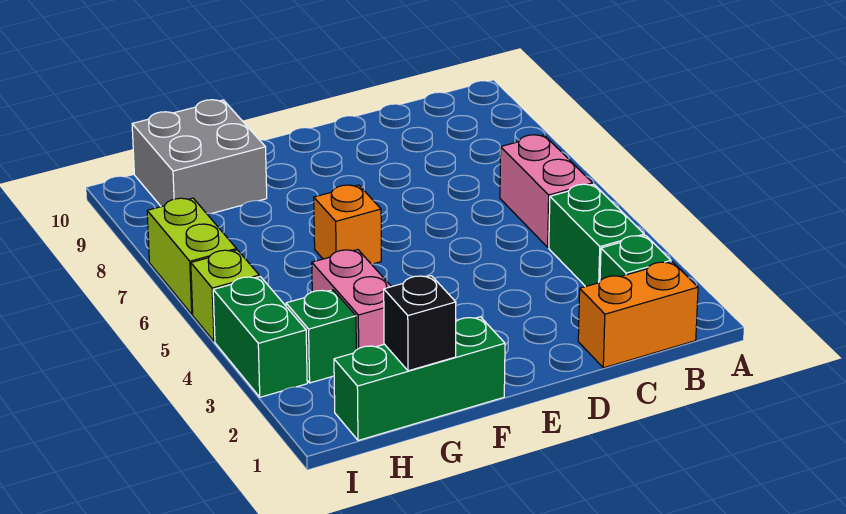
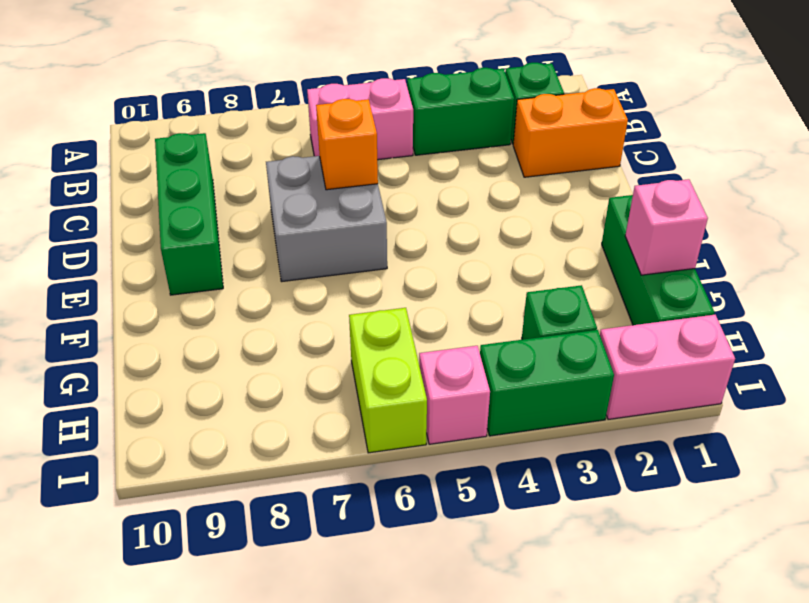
orange 1x2 brick [578,262,698,368] -> orange 1x2 brick turned to [513,88,628,177]
none -> green 1x3 brick [155,133,223,295]
orange 1x1 brick [314,185,381,264] -> orange 1x1 brick moved to [316,99,378,190]
black 1x1 brick [384,276,456,371] -> pink 1x1 brick [625,179,708,275]
pink 1x2 brick [312,250,391,350] -> pink 1x2 brick moved to [600,315,735,419]
grey 2x2 brick [132,100,267,213] -> grey 2x2 brick moved to [266,156,387,282]
lime 1x1 brick [191,250,259,341] -> pink 1x1 brick [419,346,490,444]
lime 1x2 brick [147,198,237,314] -> lime 1x2 brick turned to [349,308,427,453]

